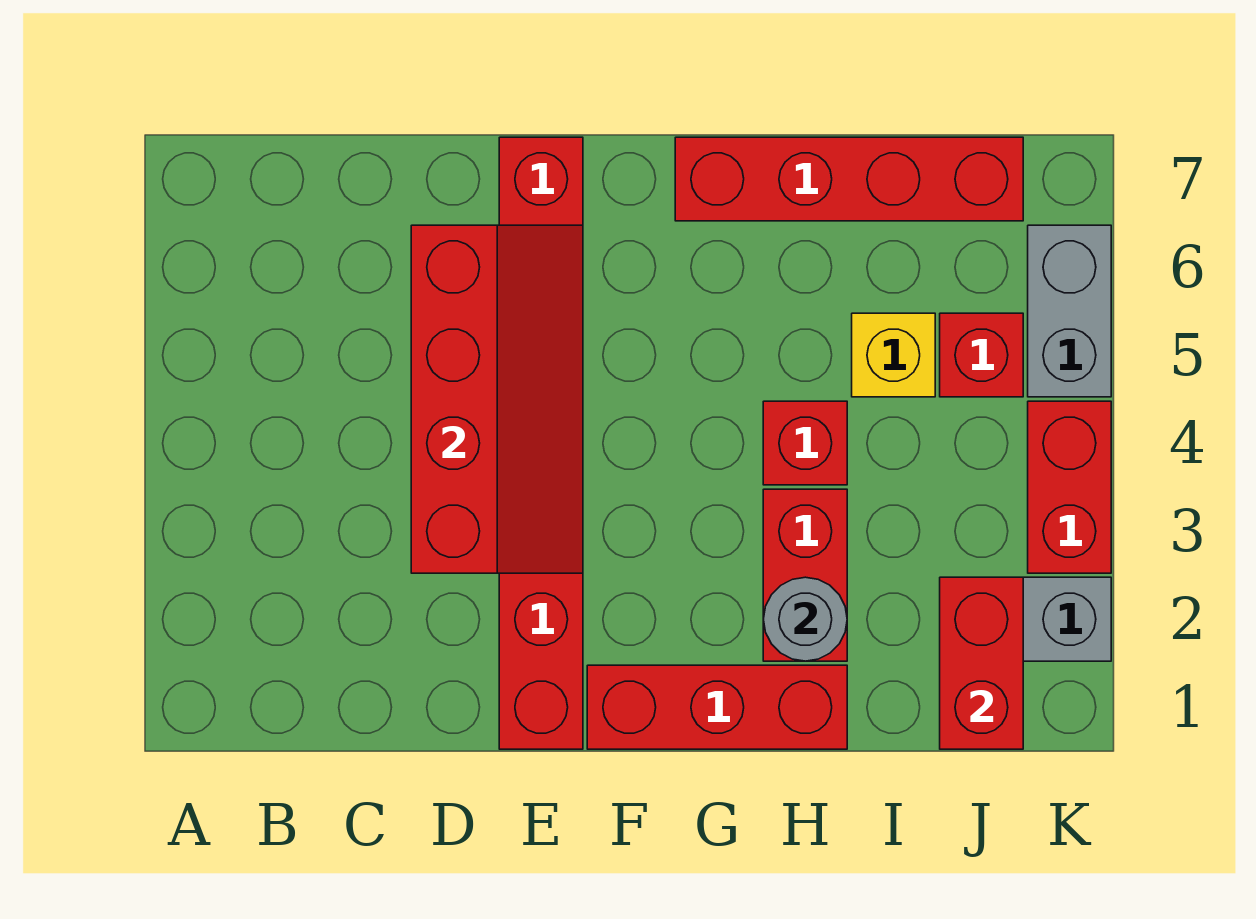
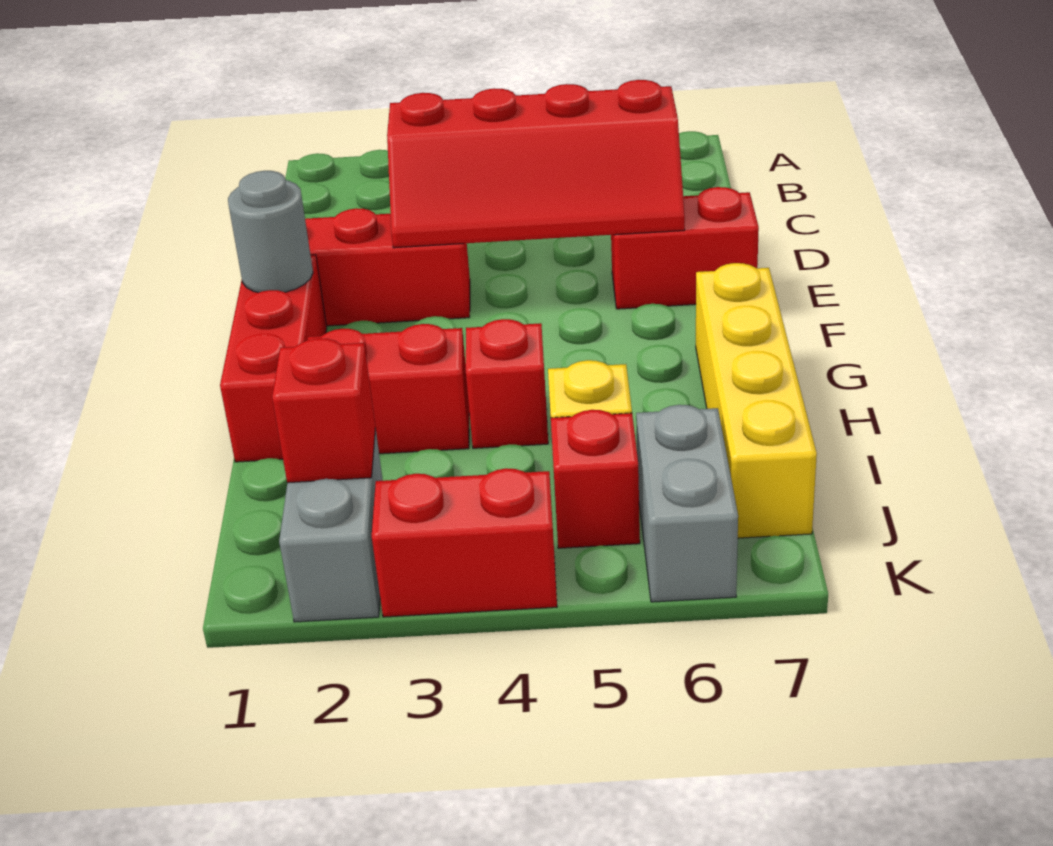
red 1x4 brick [675,137,1023,221] -> yellow 1x4 brick [696,263,817,538]
grey 1x1 round brick [763,577,847,661] -> grey 1x1 round brick moved to [228,171,313,293]
red 1x2 brick [940,577,1023,749] -> red 1x1 brick [272,338,375,483]
grey 1x2 brick [1028,225,1111,397] -> grey 1x2 brick turned to [636,405,738,602]

